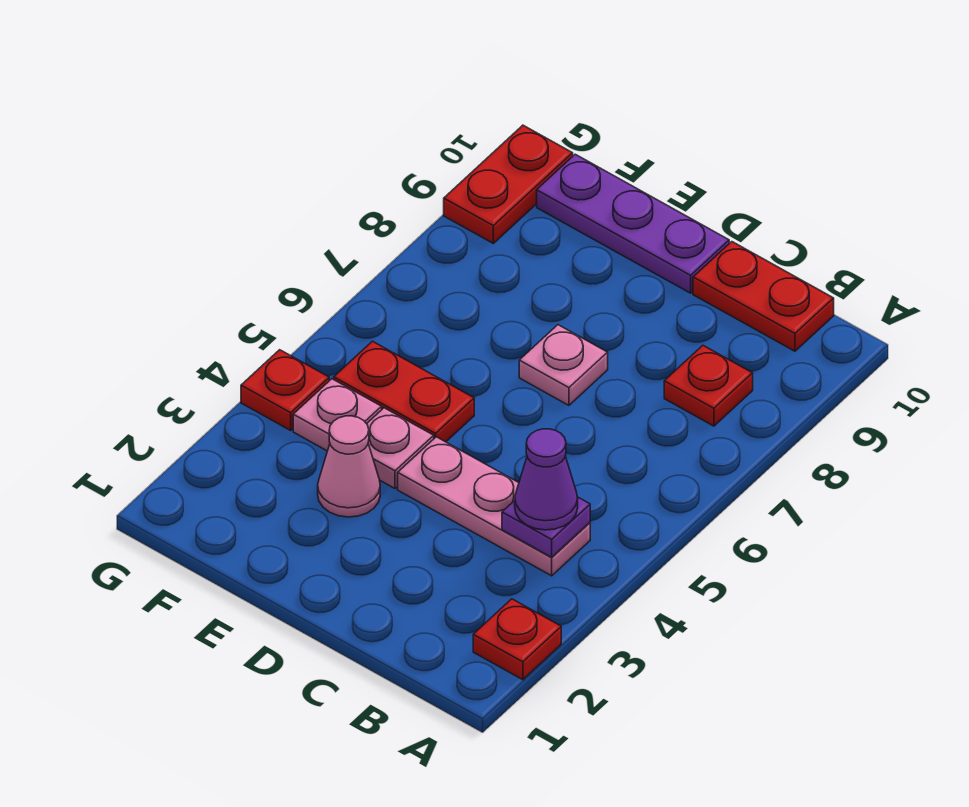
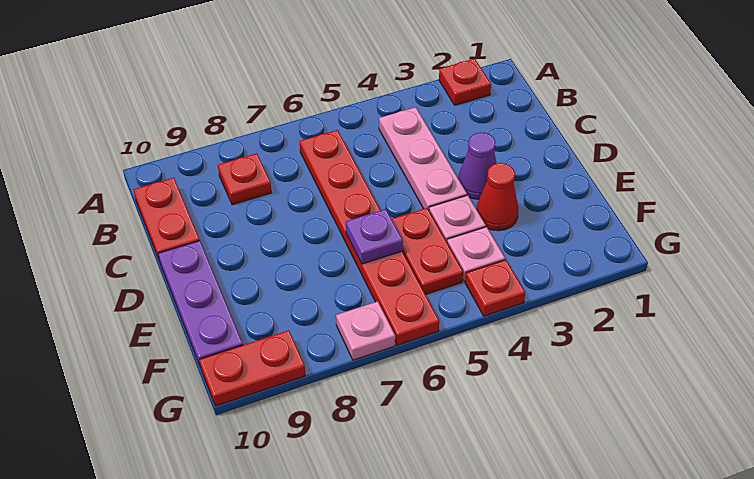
purple 1x1 plate [502,497,590,557] -> purple 1x1 plate moved to [346,209,403,264]
purple 1x1 cone [515,429,578,530] -> purple 1x1 cone moved to [458,133,497,199]
none -> red 1x6 plate [300,130,439,345]
pink 1x1 plate [519,325,608,405] -> pink 1x1 plate moved to [336,301,395,360]
pink 1x1 cone [318,416,380,517] -> red 1x1 cone [477,163,518,231]

